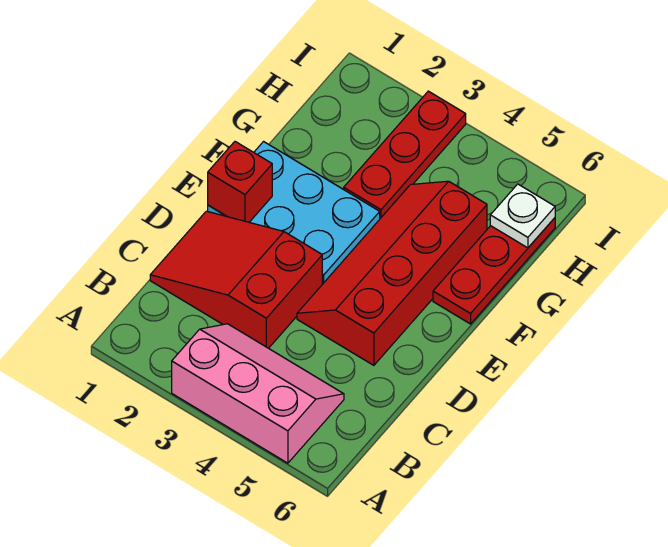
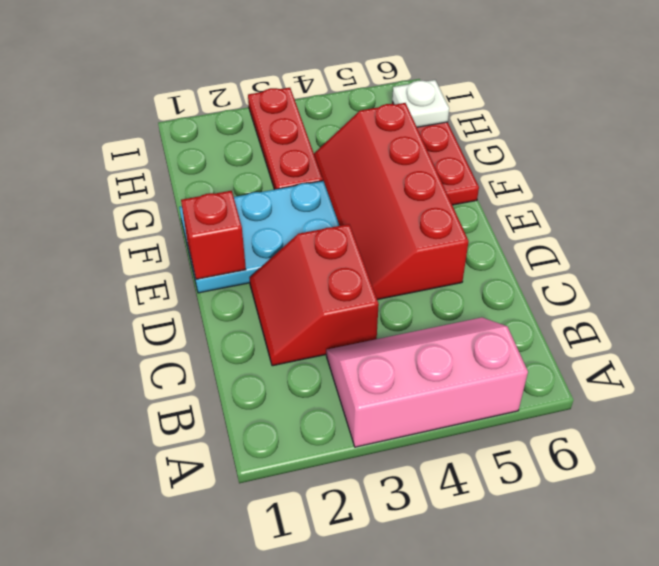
red 2x3 slope [150,211,322,348] -> red 2x2 slope [249,224,379,366]

